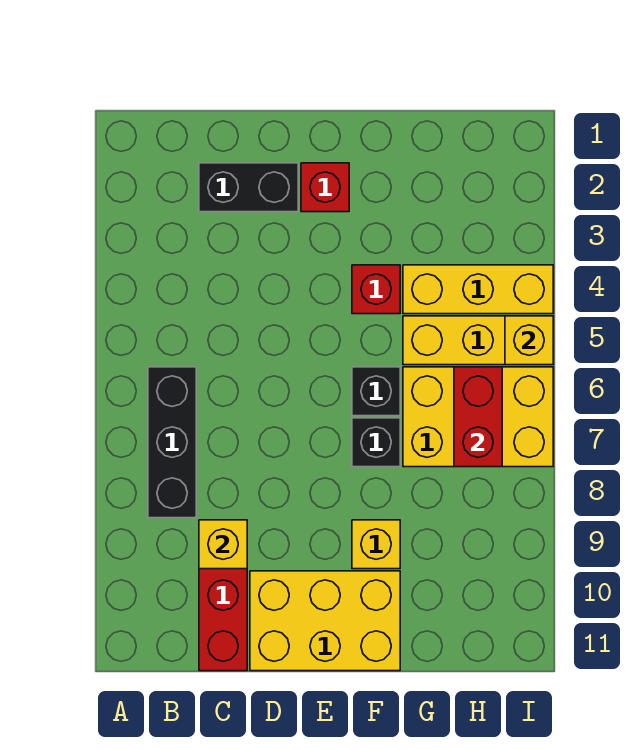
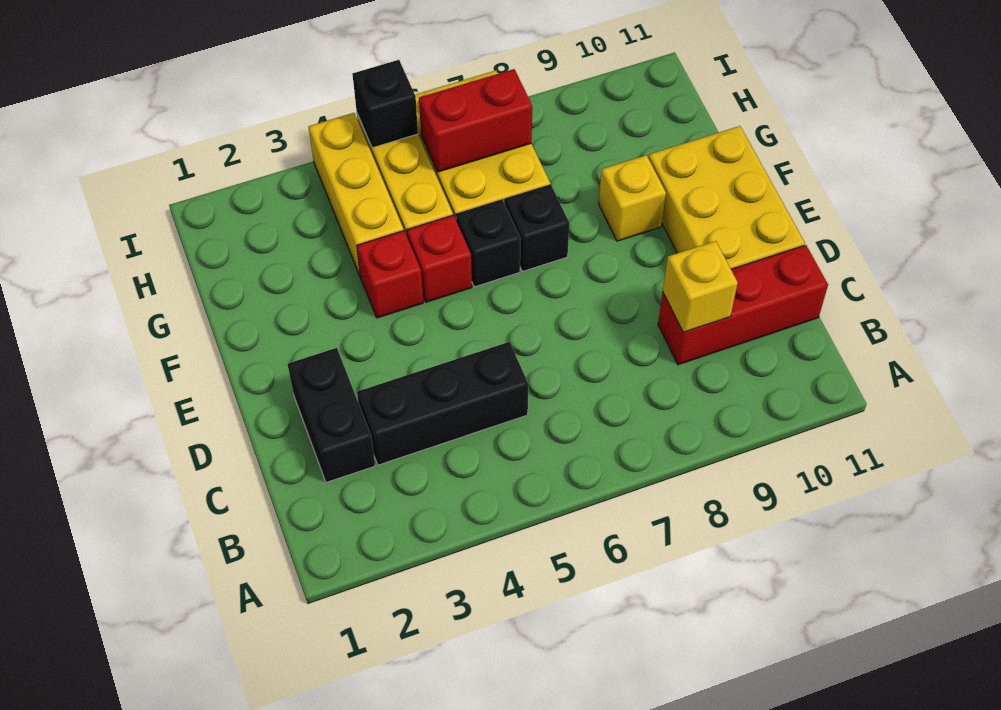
black 1x3 brick [148,367,196,518] -> black 1x3 brick moved to [357,342,529,465]
red 1x1 brick [301,163,349,212] -> red 1x1 brick moved to [407,215,472,302]
yellow 1x1 brick [505,316,553,365] -> black 1x1 brick [352,60,418,148]

